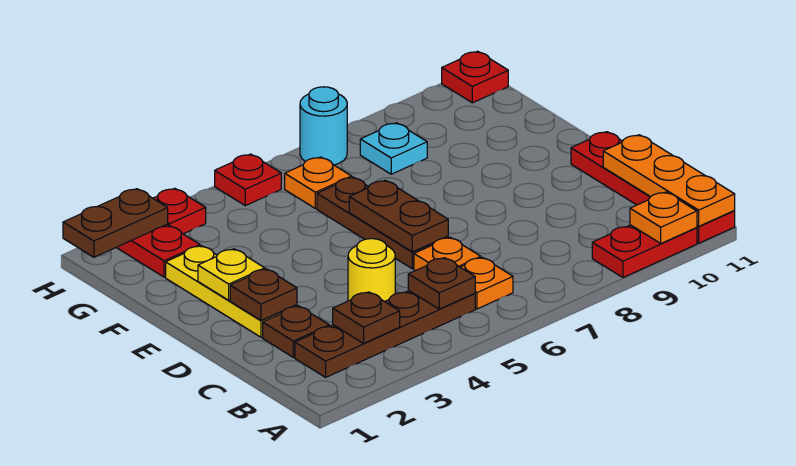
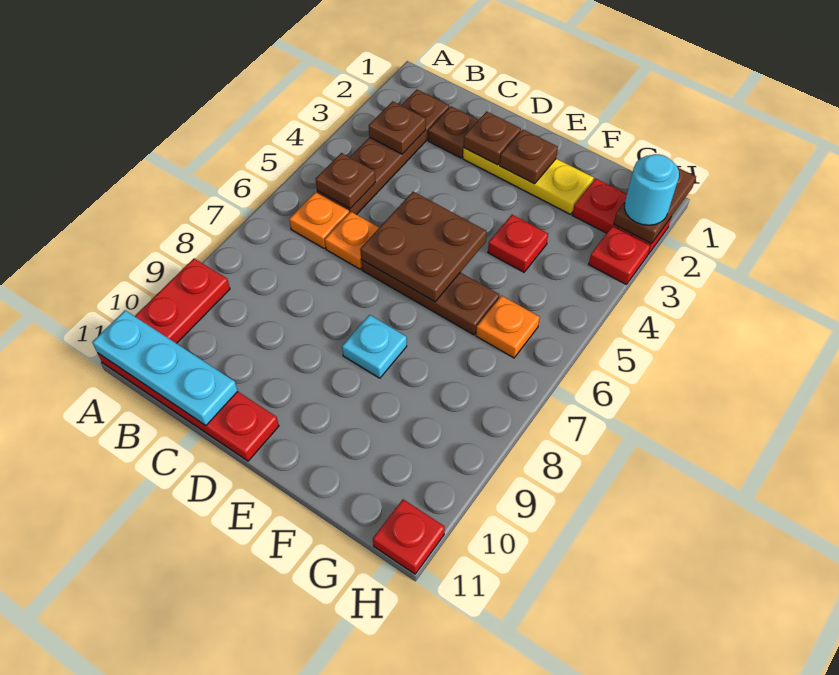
orange 1x1 plate [630,192,697,243] -> none
orange 1x3 plate [603,135,735,226] -> cyan 1x3 plate [92,310,238,426]
yellow 1x1 round brick [348,239,395,302] -> none
brown 1x2 plate [349,180,448,252] -> brown 2x2 plate [360,192,487,302]
yellow 1x1 plate [198,249,265,300] -> brown 1x1 plate [500,130,558,184]
cyan 1x1 plate [360,123,427,174] -> cyan 1x1 plate moved to [342,315,407,378]
red 1x1 plate [215,154,281,206] -> red 1x1 plate moved to [488,215,548,272]
cyan 1x1 round brick [300,87,347,165] -> cyan 1x1 round brick moved to [624,154,679,225]

